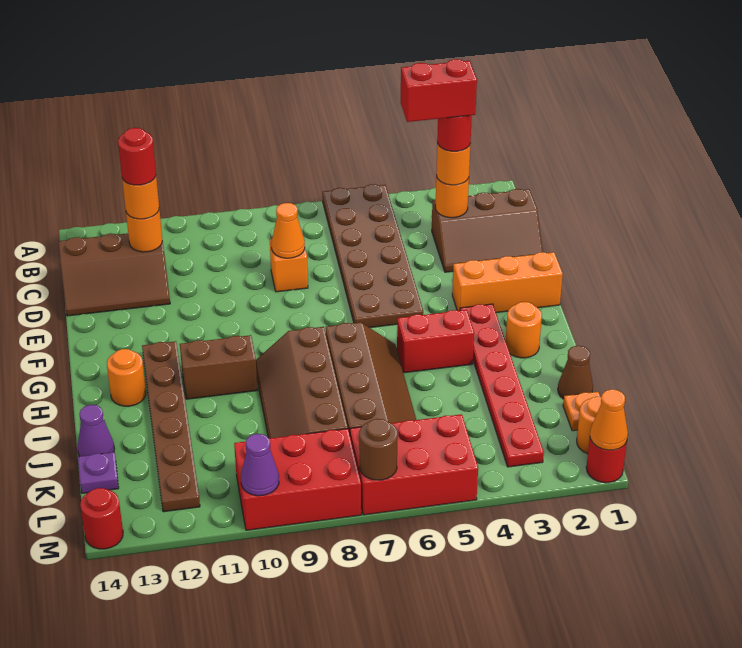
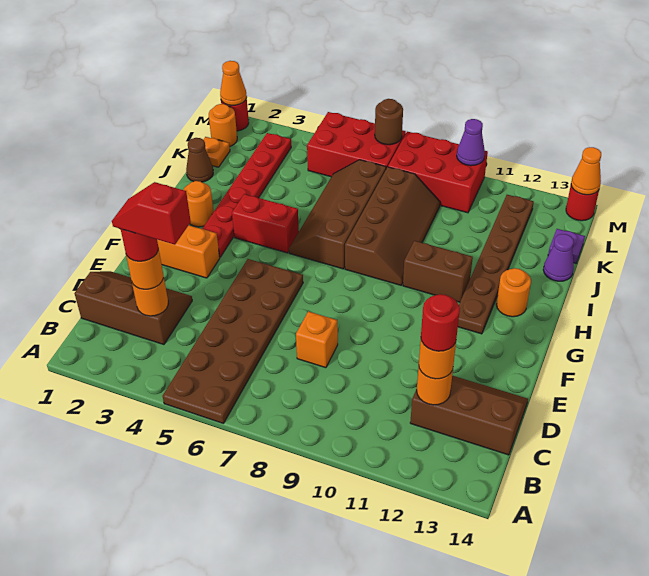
red 1x2 brick [401,59,477,122] -> red 1x2 slope [112,182,191,245]
orange 1x1 cone [272,203,305,258] -> orange 1x1 cone moved to [571,147,601,195]

